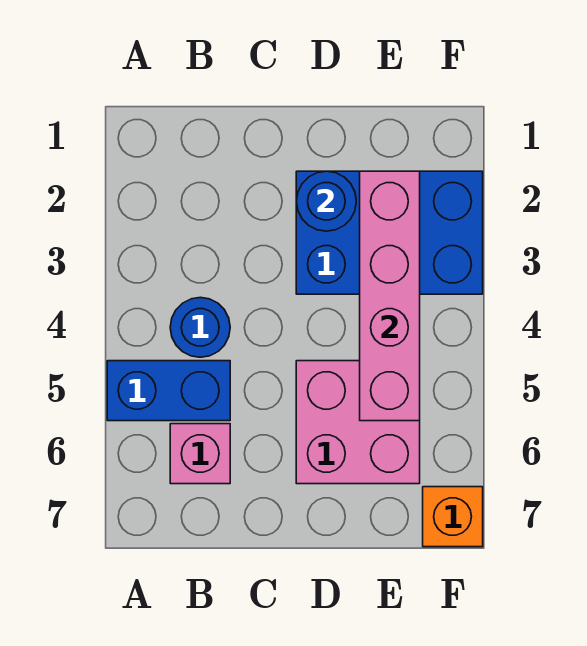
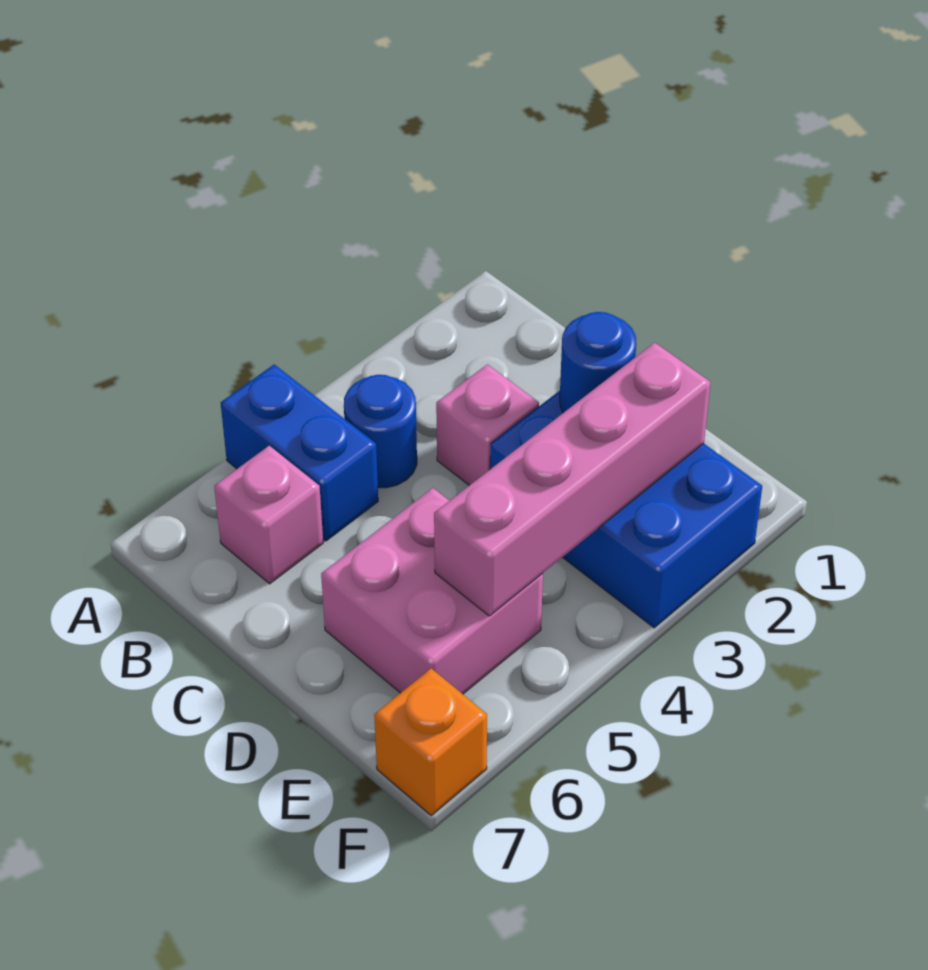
none -> pink 1x1 brick [436,364,539,485]

